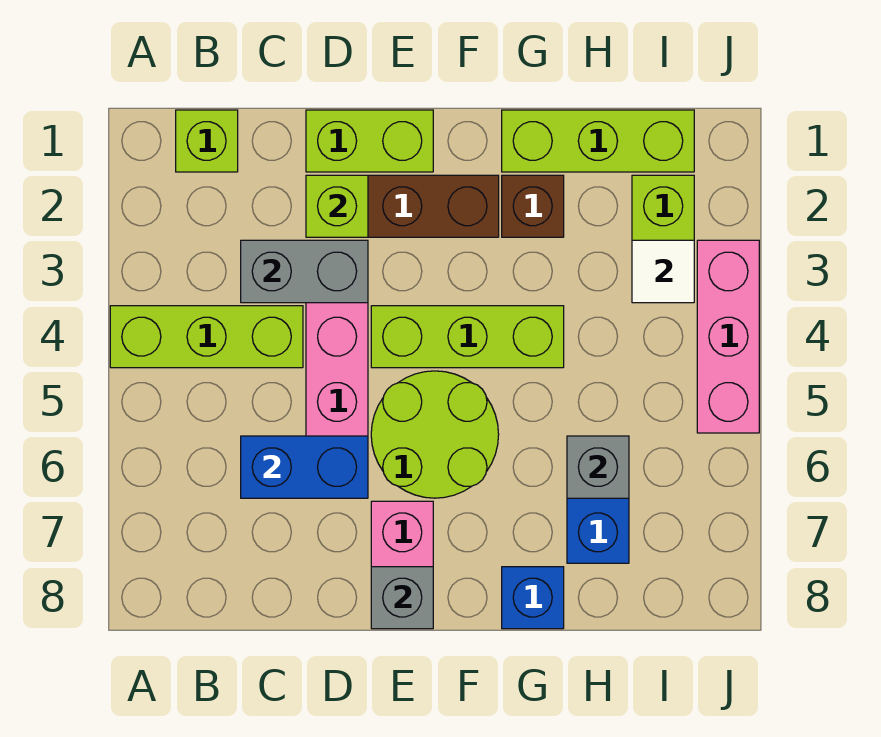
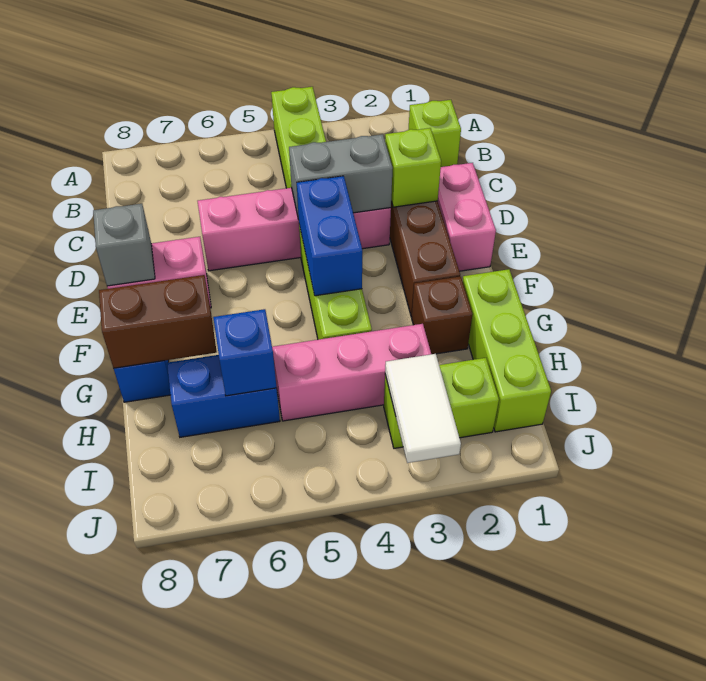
grey 1x2 brick [241,240,368,303] -> grey 1x2 brick turned to [289,134,393,219]
blue 1x2 brick [241,436,368,498] -> blue 1x2 brick moved to [297,176,362,296]
lime 1x2 brick [306,110,433,172] -> pink 1x2 brick [438,163,496,271]
lime 2x2 round brick [371,371,499,498] -> none
none -> brown 1x2 brick [99,275,217,368]
grey 1x1 brick [567,436,629,498] -> blue 1x1 brick [213,309,277,396]
white 1x1 tile [632,240,694,303] -> white 1x2 tile [385,354,461,463]
pink 1x3 brick [697,240,759,433] -> pink 1x3 brick moved to [272,324,431,421]

